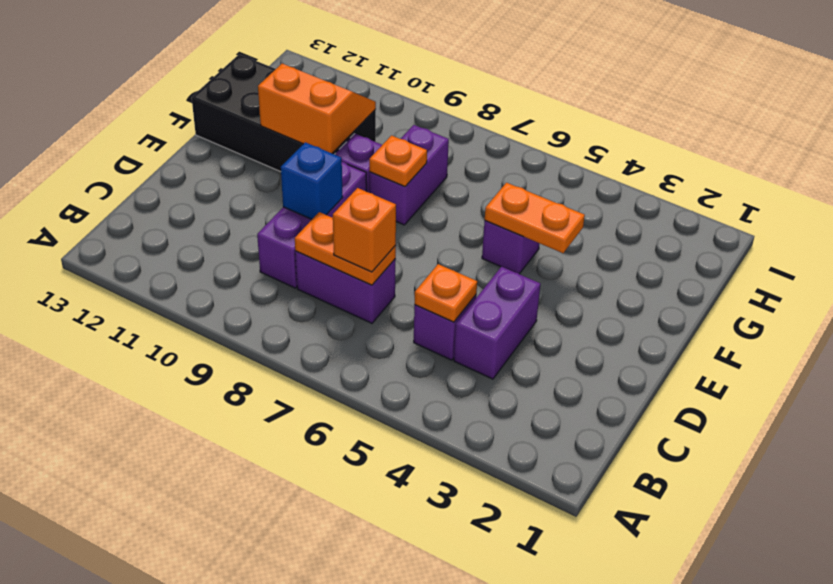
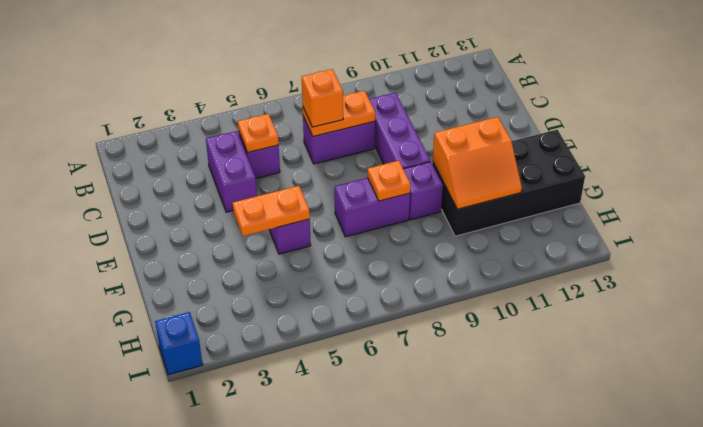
blue 1x1 brick [281,142,343,219] -> blue 1x1 brick moved to [155,312,203,375]
purple 1x2 brick [369,125,449,225] -> purple 1x2 brick turned to [335,178,410,237]

